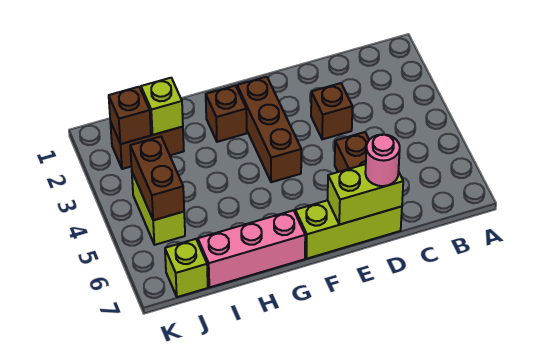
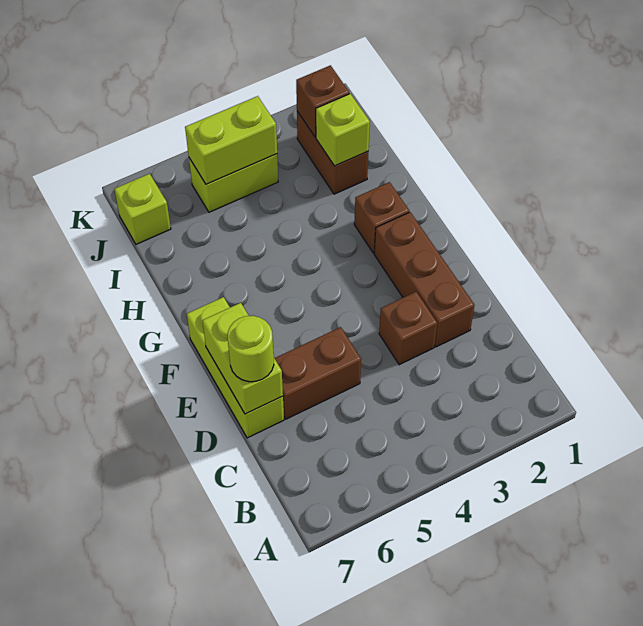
pink 1x1 round brick [365,134,400,186] -> lime 1x1 round brick [228,316,274,382]
brown 1x3 brick [237,77,301,182] -> brown 1x3 brick turned to [374,212,474,347]
pink 1x3 brick [198,210,305,287] -> none
brown 1x2 brick [130,137,184,220] -> lime 1x2 brick [185,96,277,184]

